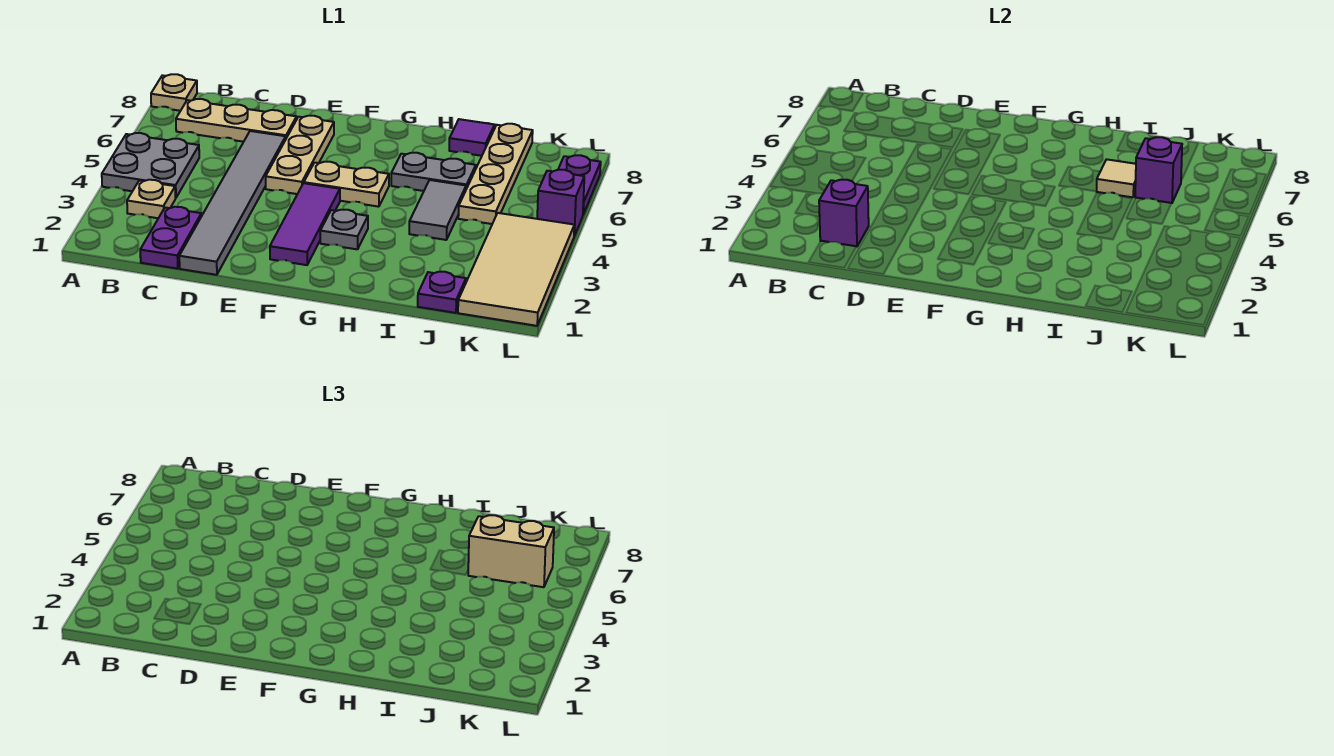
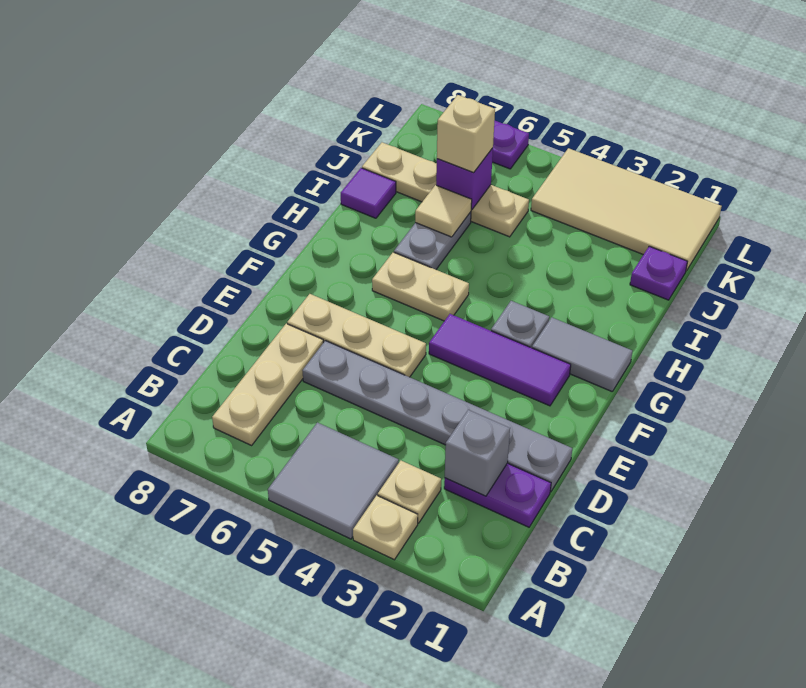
grey 2x2 plate [102,133,199,198] -> grey 2x2 tile [268,423,399,539]
tan 1x1 plate [151,74,197,111] -> tan 1x1 plate moved to [353,495,418,560]
purple 1x1 brick [819,180,869,247] -> grey 1x1 brick [445,410,510,496]
grey 1x6 tile [179,131,286,275] -> grey 1x6 plate [302,341,572,492]
tan 1x2 plate [304,162,389,207] -> tan 1x2 plate turned to [372,252,469,321]
grey 1x2 tile [409,180,466,240] -> grey 1x2 tile moved to [532,317,632,392]
tan 1x2 brick [468,515,554,587] -> tan 1x1 brick [437,95,495,172]
purple 1x1 brick [537,170,584,236] -> none

